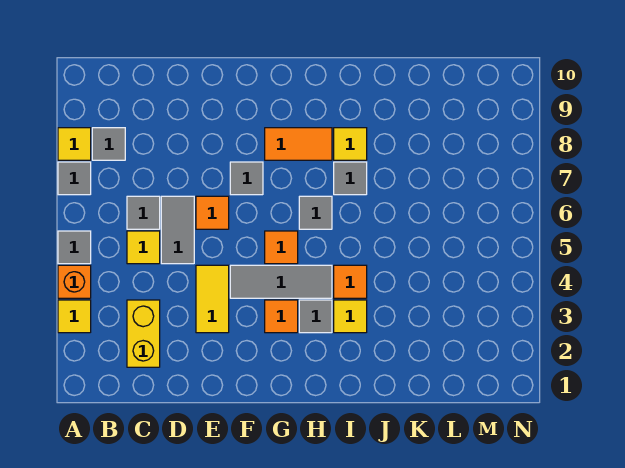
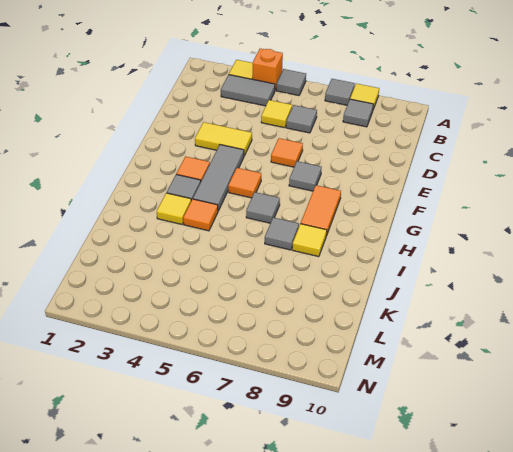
yellow 1x2 brick [127,300,160,367] -> none
grey 1x2 tile [161,196,194,264] -> grey 1x2 tile moved to [221,75,275,106]

